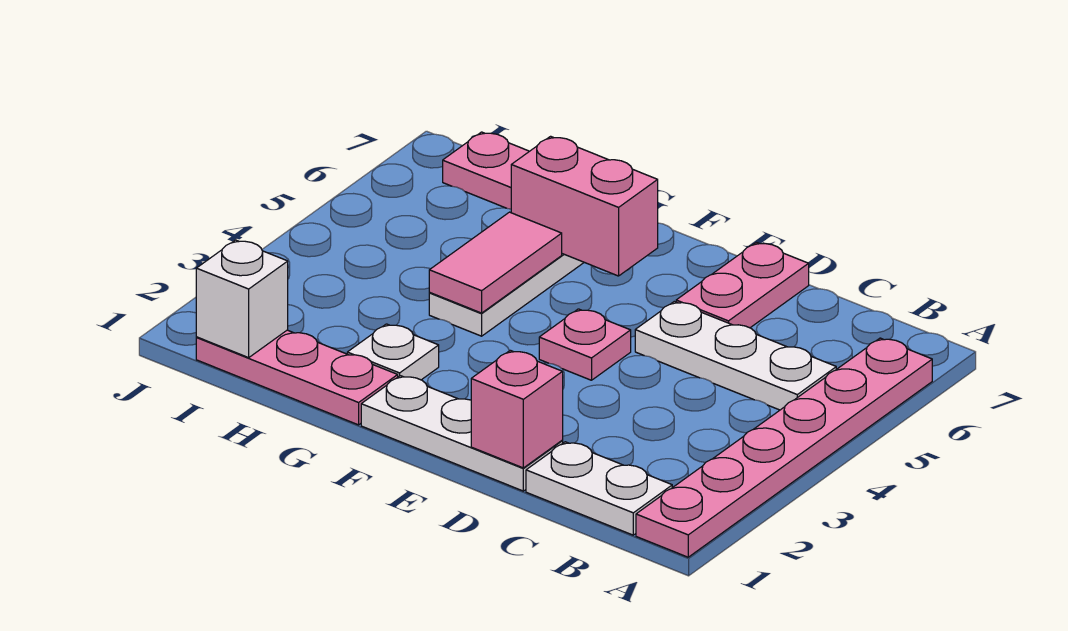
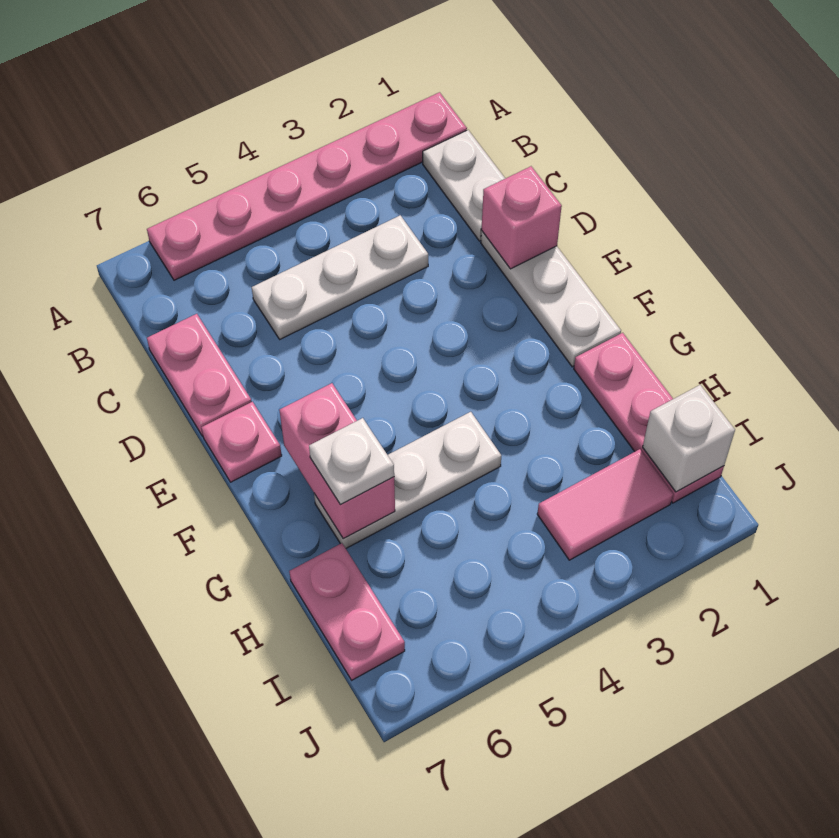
white 1x3 plate [635,302,836,410] -> white 1x3 plate turned to [252,215,428,339]
pink 1x2 plate [676,242,809,328] -> pink 1x2 plate turned to [147,314,252,436]
pink 1x1 plate [539,309,631,380] -> pink 1x1 plate moved to [201,402,282,482]
white 1x1 plate [347,324,439,380] -> white 1x1 plate moved to [309,418,394,505]
pink 1x2 tile [429,212,562,313] -> pink 1x2 tile moved to [537,449,673,560]

